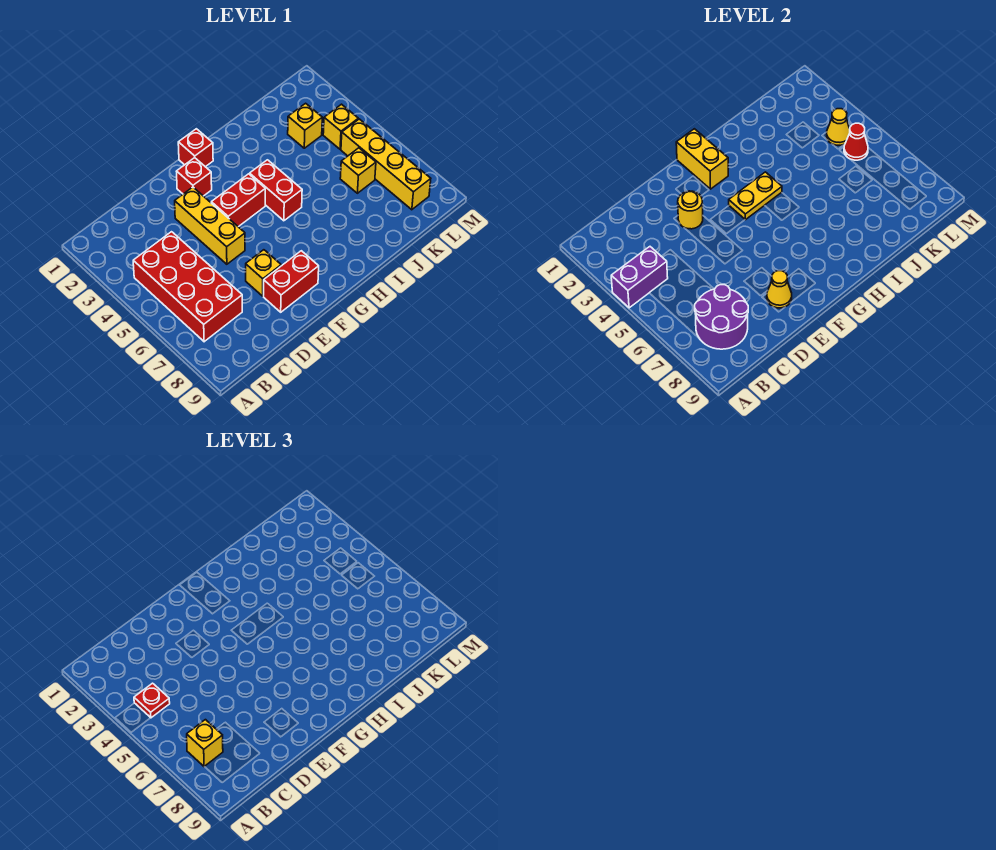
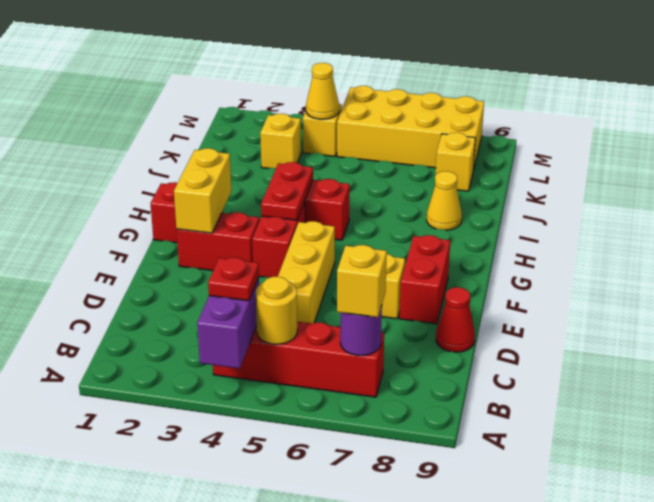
red 2x4 brick [133,232,242,342] -> red 1x4 brick [213,322,384,397]
purple 2x2 round brick [695,285,748,349] -> purple 1x1 round brick [340,306,382,356]
yellow 1x3 brick [175,187,245,264] -> yellow 1x3 brick turned to [278,221,335,323]
yellow 1x1 round brick [678,191,703,229] -> yellow 1x1 round brick moved to [256,277,297,344]
yellow 1x1 cone [767,271,792,308] -> yellow 1x1 cone moved to [427,171,462,230]
red 1x1 brick [176,158,212,196] -> red 1x2 brick [177,212,259,271]
yellow 1x2 brick [676,129,728,189] -> yellow 1x2 brick turned to [174,148,231,233]
yellow 1x2 plate [729,172,782,220] -> red 1x2 plate [261,162,313,220]
yellow 1x1 brick [340,148,376,193] -> yellow 1x1 brick moved to [436,132,475,191]
yellow 1x4 brick [341,119,431,210] -> yellow 2x4 brick [337,86,484,171]
red 1x1 cone [844,123,868,160] -> red 1x1 cone moved to [436,287,475,352]

